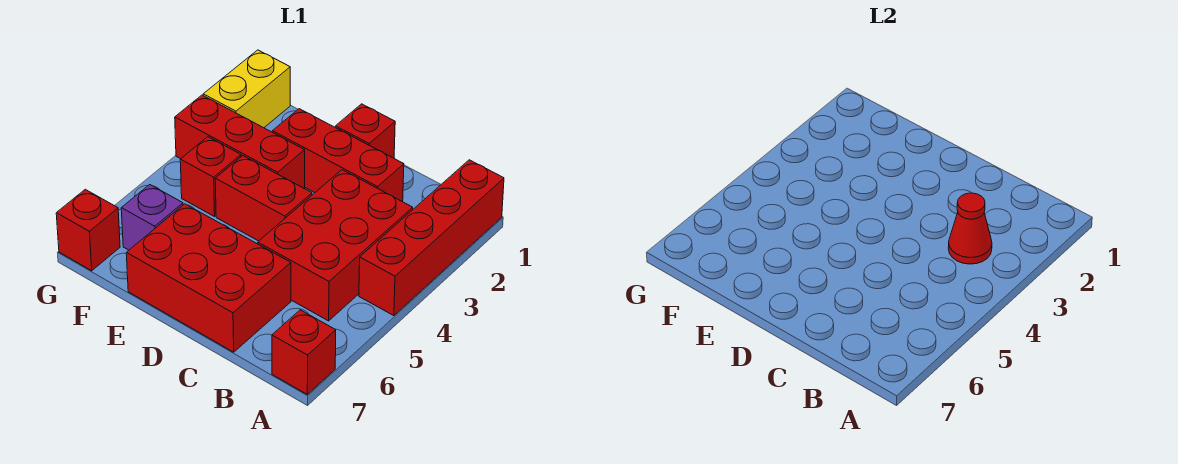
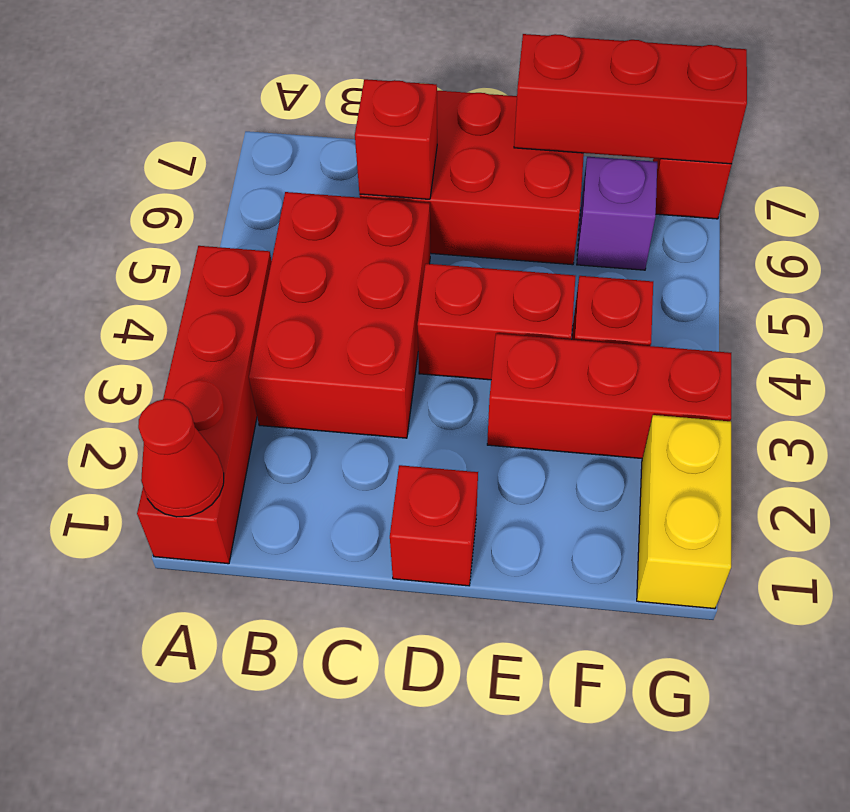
red 1x1 brick [272,310,336,394] -> red 1x1 brick moved to [355,79,437,199]
red 1x1 cone [948,193,992,264] -> red 1x1 cone moved to [138,399,224,517]
red 1x3 brick [272,109,404,202] -> red 1x3 brick moved to [514,34,747,164]

